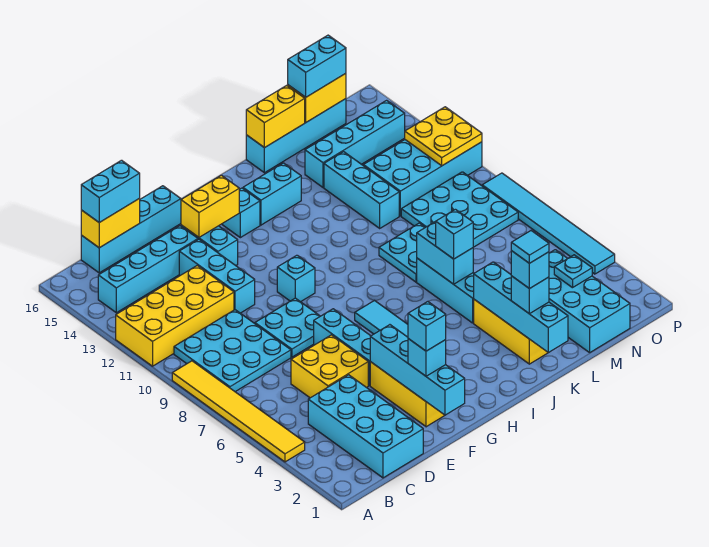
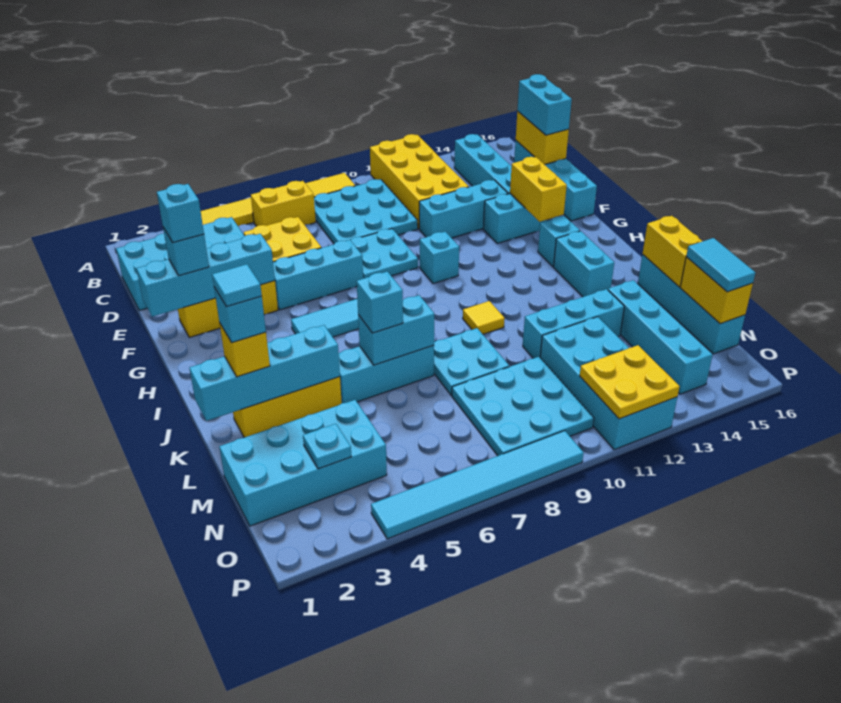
none -> yellow 1x2 brick [251,181,316,226]
none -> yellow 1x1 tile [463,301,505,334]
cyan 1x1 brick [511,276,549,314] -> yellow 1x1 brick [220,324,270,377]
cyan 1x2 brick [288,35,346,97] -> cyan 1x2 tile [686,238,755,292]

